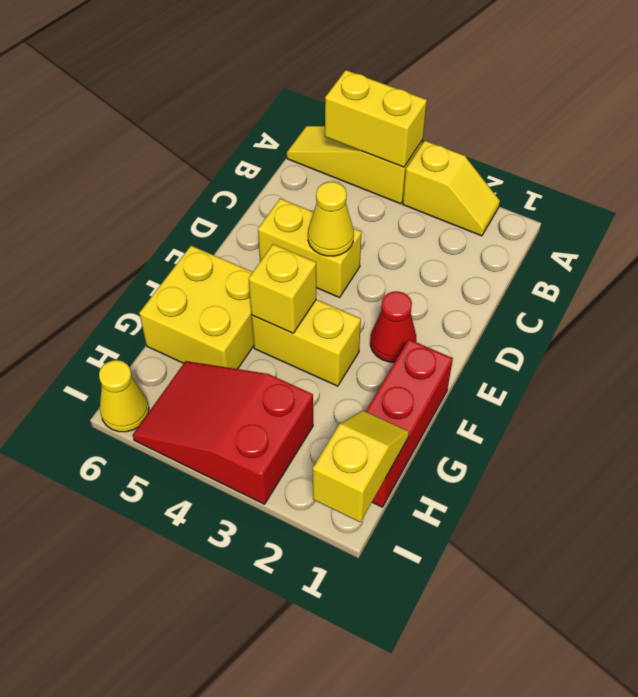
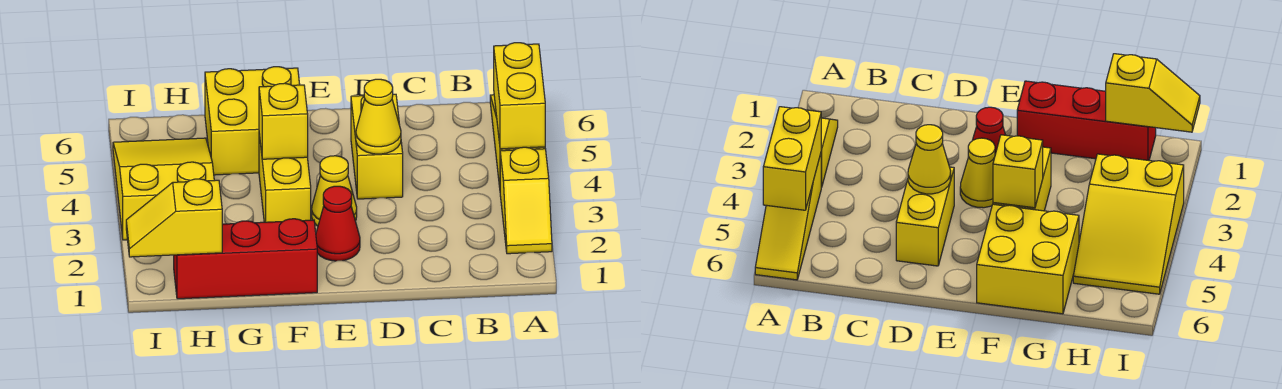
yellow 1x2 slope [313,411,409,522] -> yellow 1x2 slope turned to [126,179,222,257]
red 2x3 slope [133,361,313,504] -> yellow 2x3 slope [113,138,214,240]
yellow 1x1 cone [99,360,149,432] -> yellow 1x1 cone moved to [312,156,357,226]

